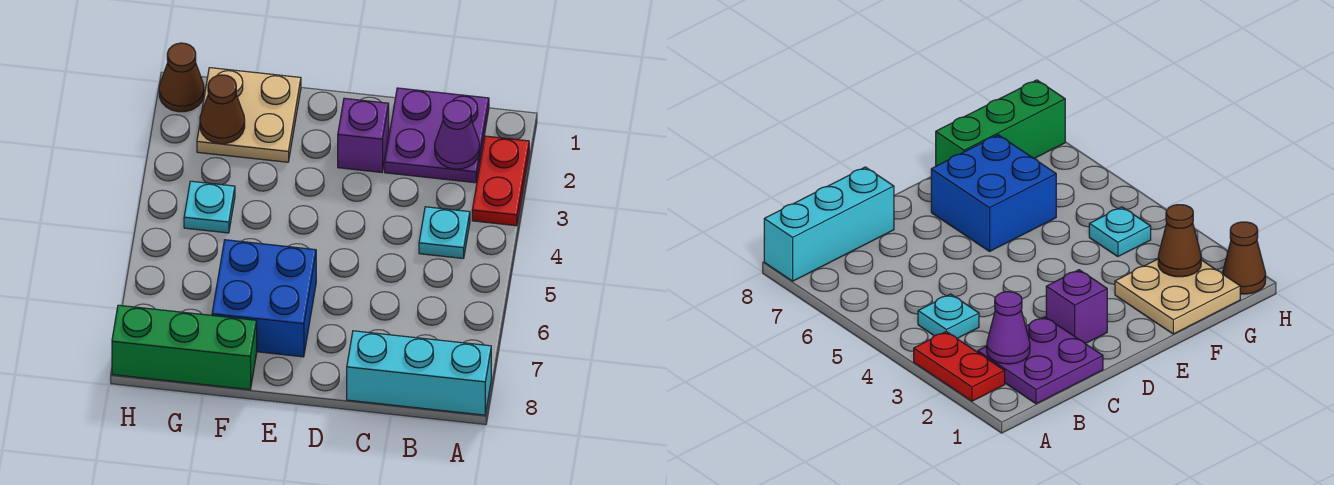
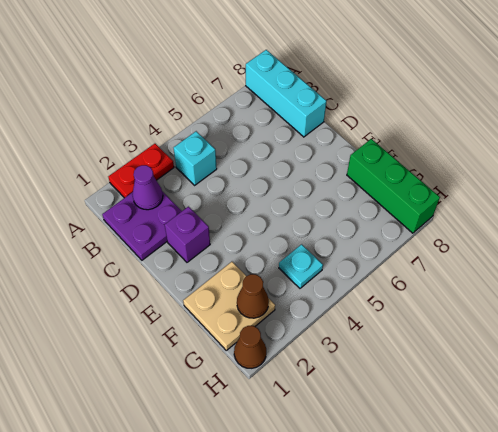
cyan 1x1 plate [419,207,470,259] -> cyan 1x1 brick [174,131,217,185]
blue 2x2 brick [212,240,316,357] -> none

